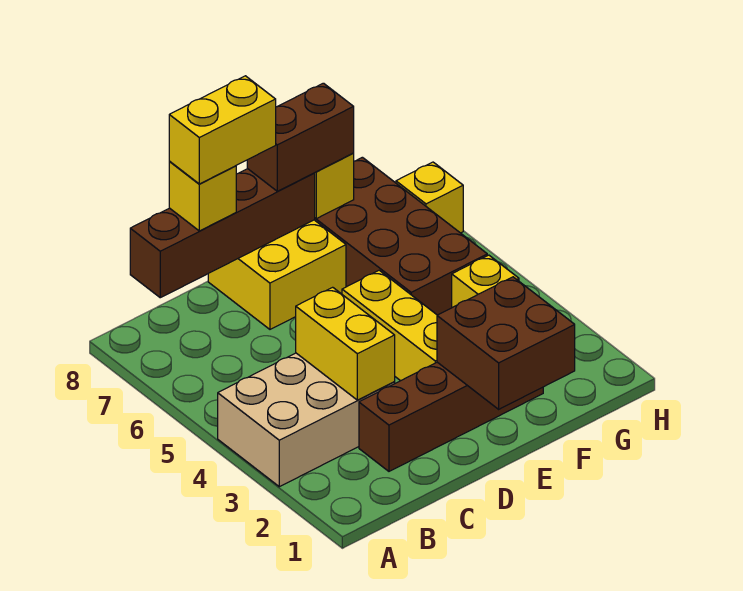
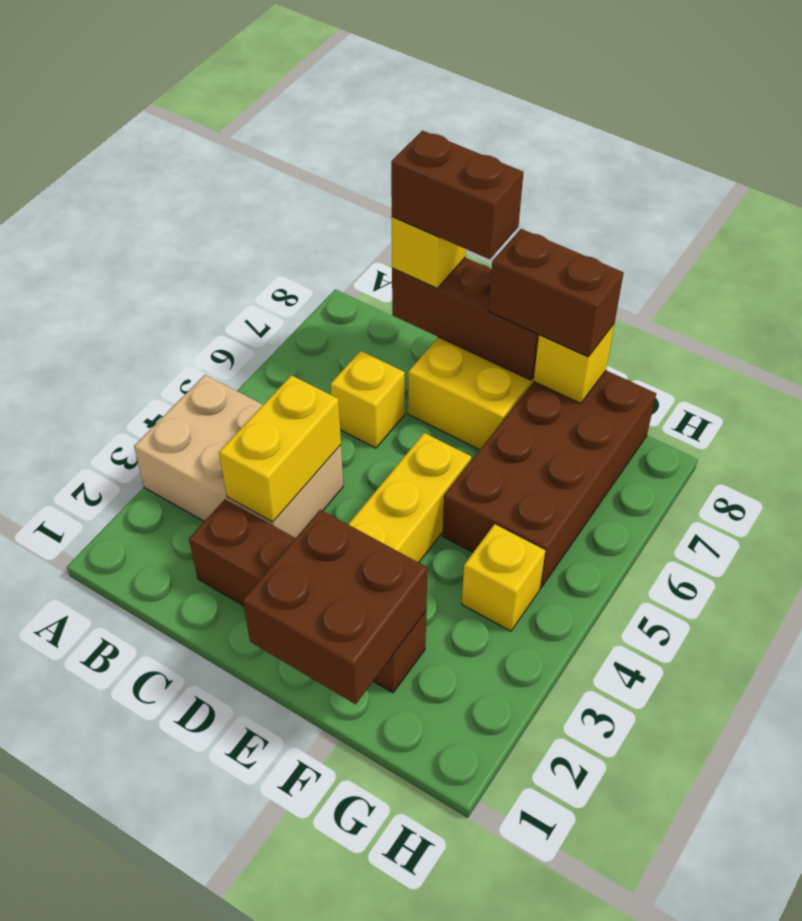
brown 1x4 brick [130,169,315,298] -> brown 1x3 brick [392,258,539,380]
yellow 1x2 brick [169,76,276,184] -> brown 1x2 brick [391,131,523,259]
yellow 1x1 brick [396,162,463,233] -> yellow 1x1 brick moved to [331,351,405,448]

